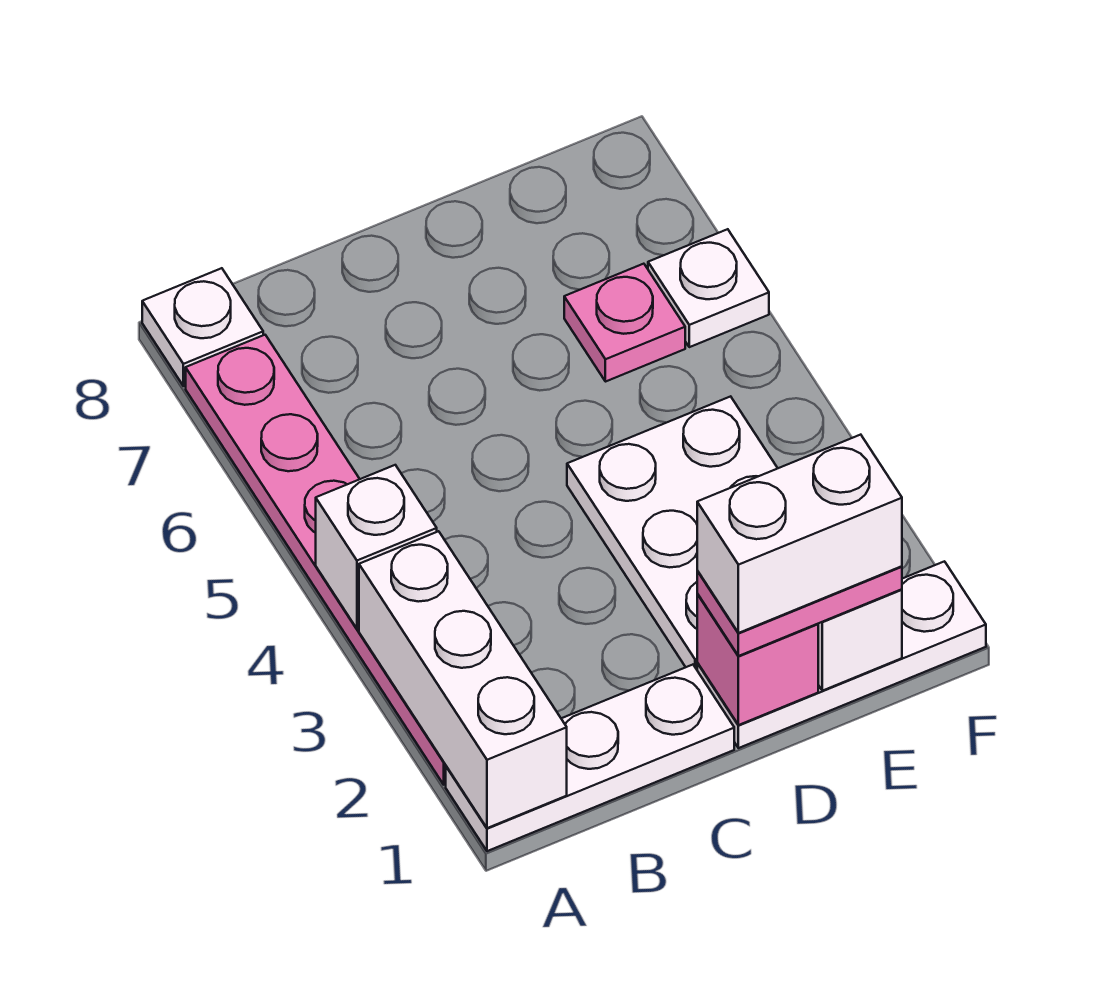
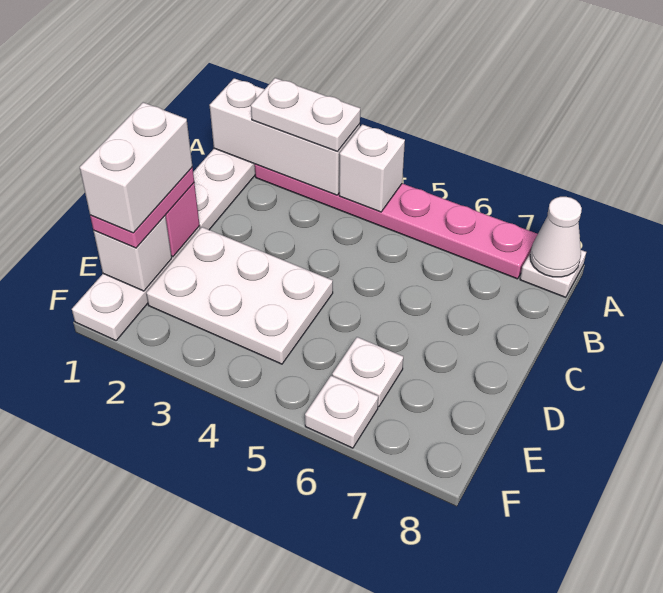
none -> white 1x2 plate [251,78,360,151]
none -> white 1x1 cone [530,197,582,277]
pink 1x1 plate [564,264,685,382] -> white 1x1 plate [332,337,403,407]

